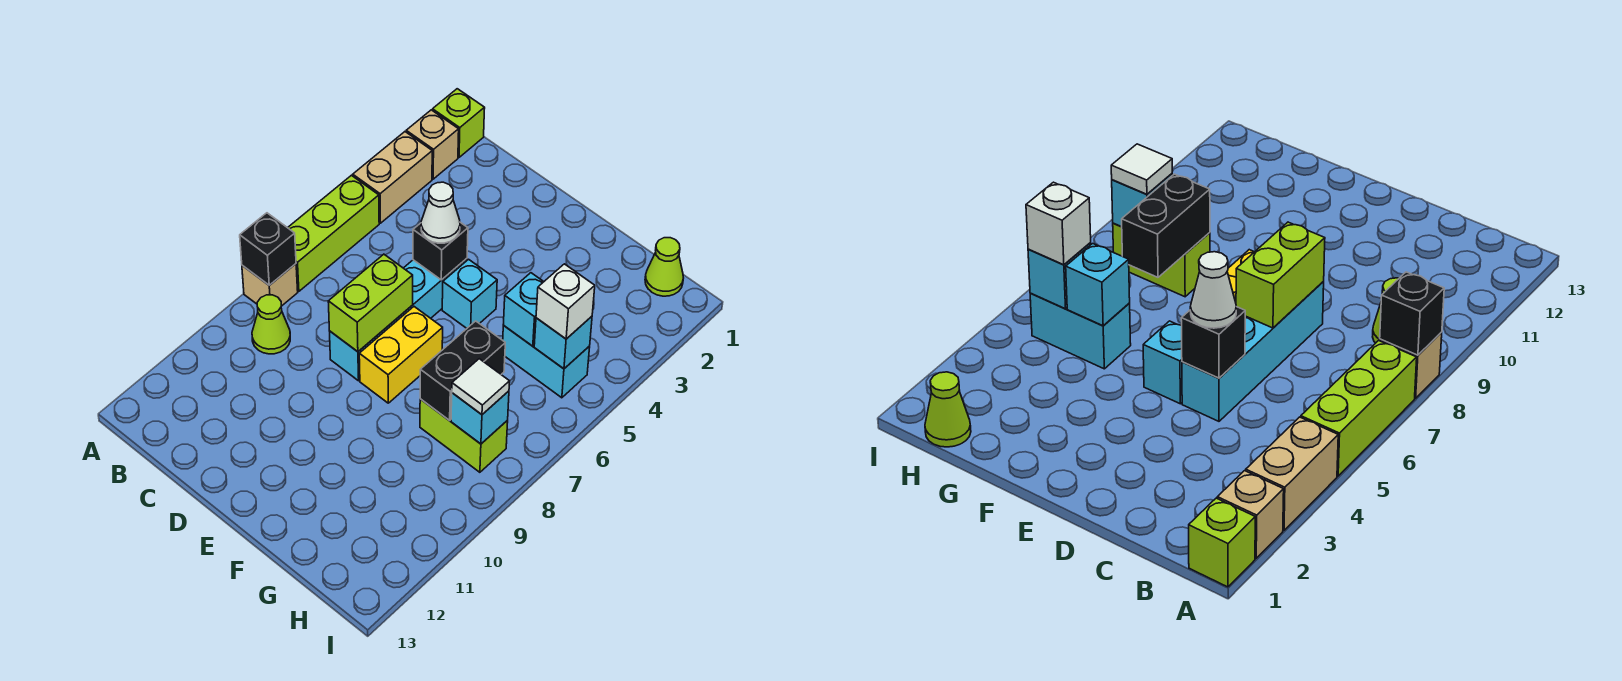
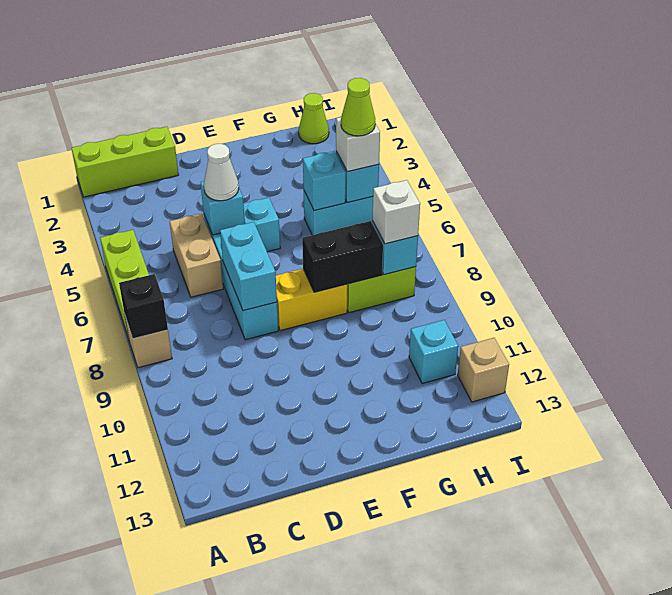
lime 1x1 brick [432,89,485,157] -> lime 1x3 brick [71,127,179,197]
tan 1x1 brick [406,110,459,179] -> tan 1x1 brick moved to [458,338,509,402]
tan 1x2 brick [353,132,432,223] -> tan 1x2 brick moved to [170,213,223,297]
lime 1x1 cone [252,295,290,354] -> lime 1x1 cone moved to [341,78,375,136]
black 1x1 brick [413,222,468,280] -> cyan 1x1 brick [200,181,245,235]
lime 1x2 brick [328,254,413,352] -> cyan 1x2 brick [220,222,277,311]
yellow 1x2 brick [359,307,443,403] -> yellow 1x2 brick turned to [276,269,347,331]
black 1x2 brick [420,321,505,421] -> black 1x2 brick turned to [302,221,383,292]
white 1x1 tile [452,359,510,415] -> white 1x1 brick [372,180,420,244]
none -> cyan 1x1 brick [409,320,458,384]

